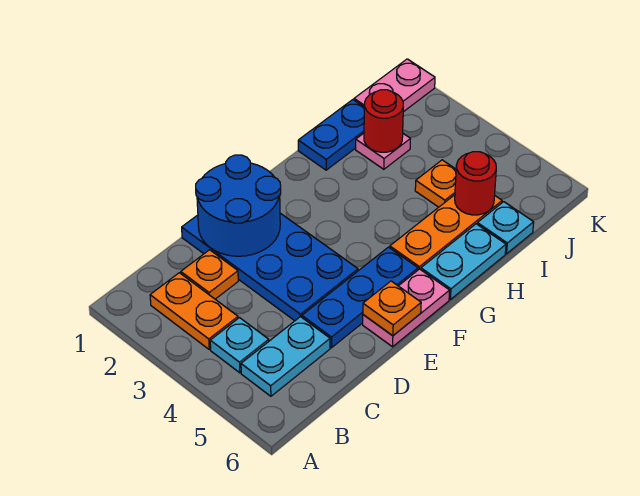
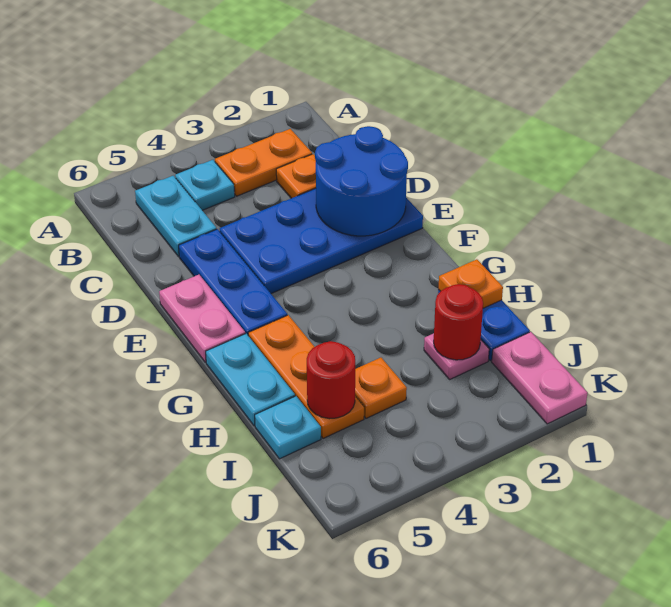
orange 1x1 plate [363,281,421,336] -> orange 1x1 plate moved to [438,259,503,308]

